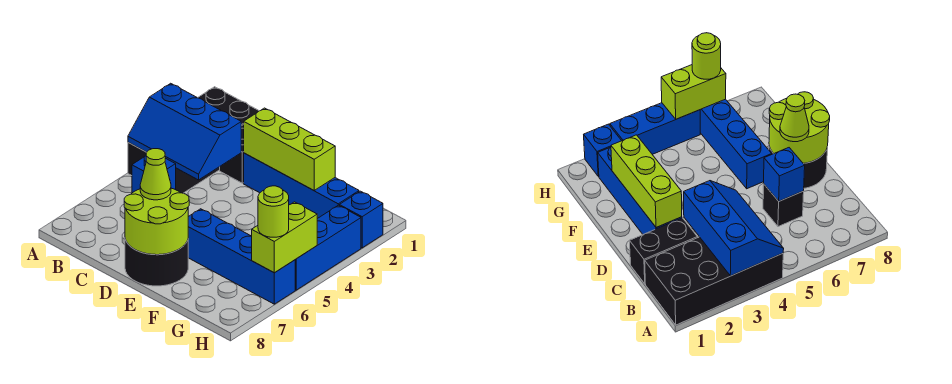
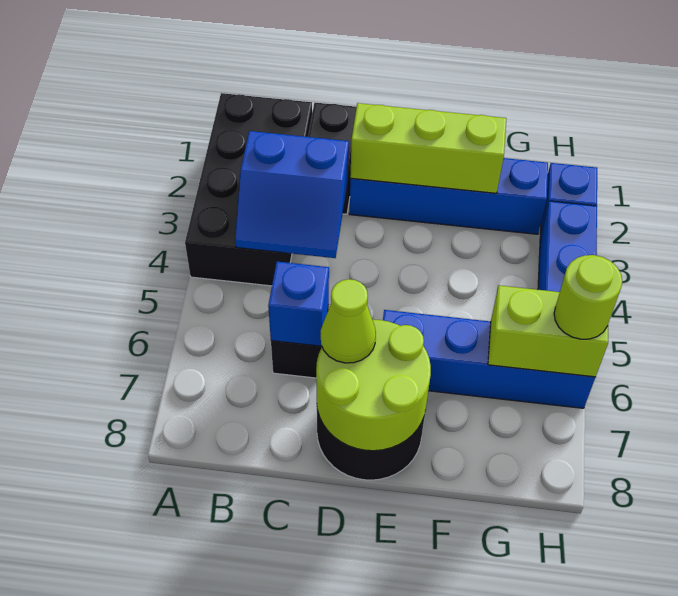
blue 2x3 slope [128,83,241,180] -> blue 2x2 slope [235,131,349,258]
lime 1x2 brick [252,202,317,273] -> lime 1x2 brick turned to [488,285,608,377]

